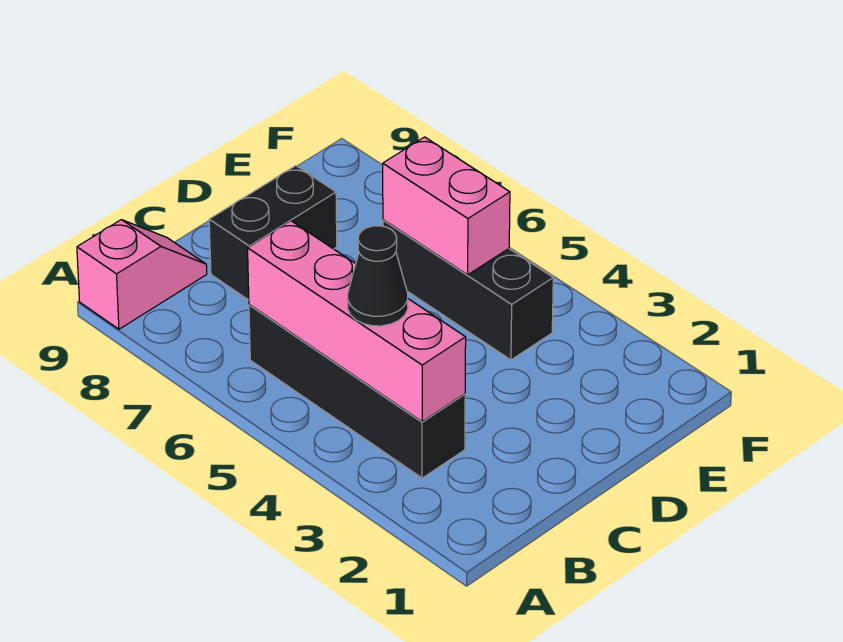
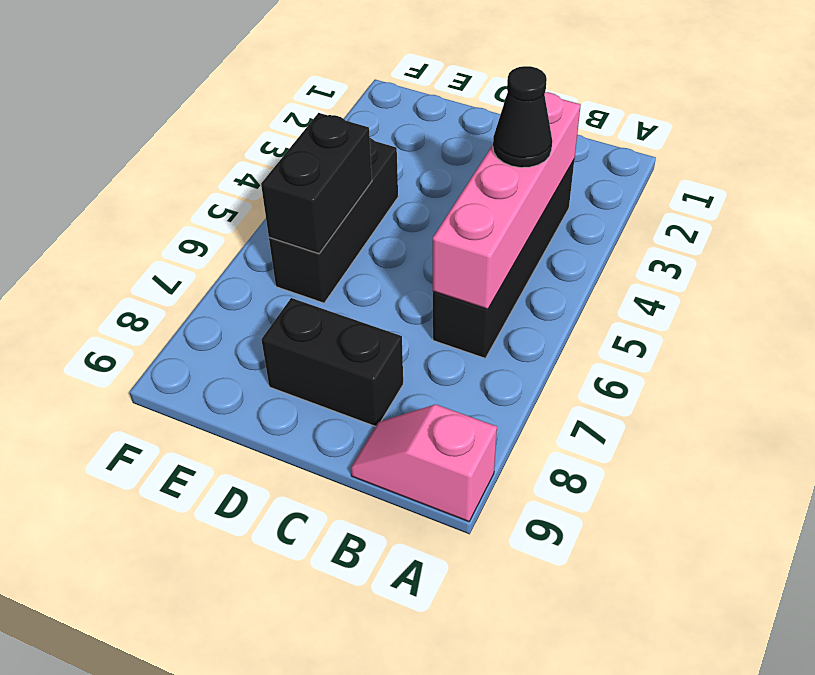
pink 1x2 brick [383,137,510,275] -> black 1x2 brick [261,113,372,254]

